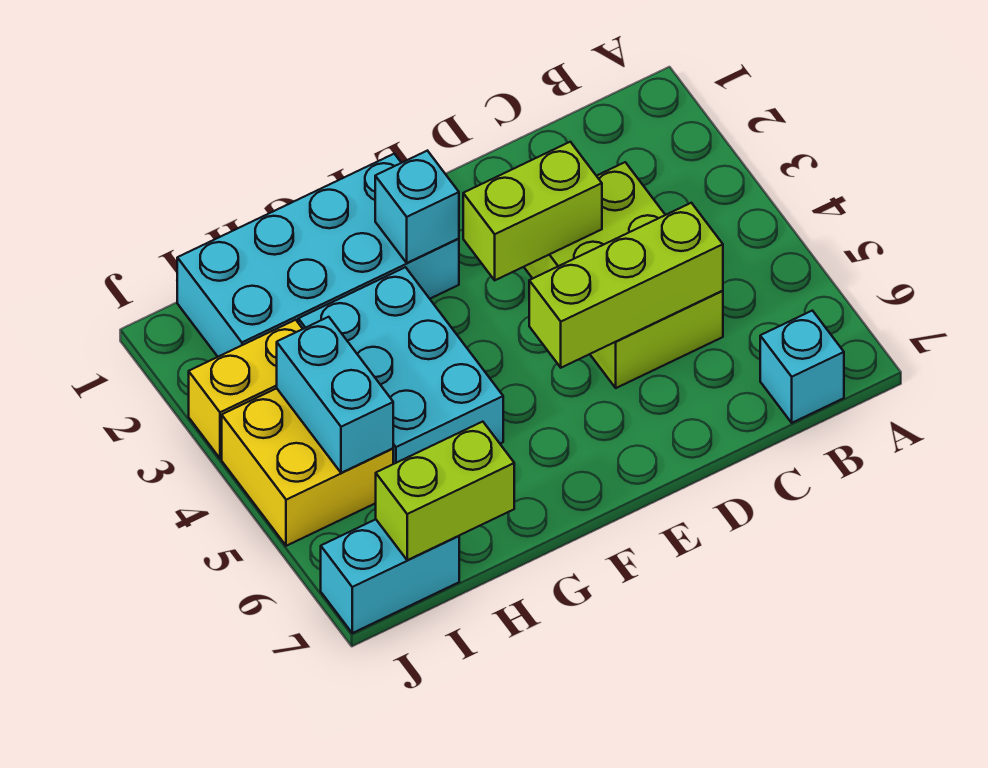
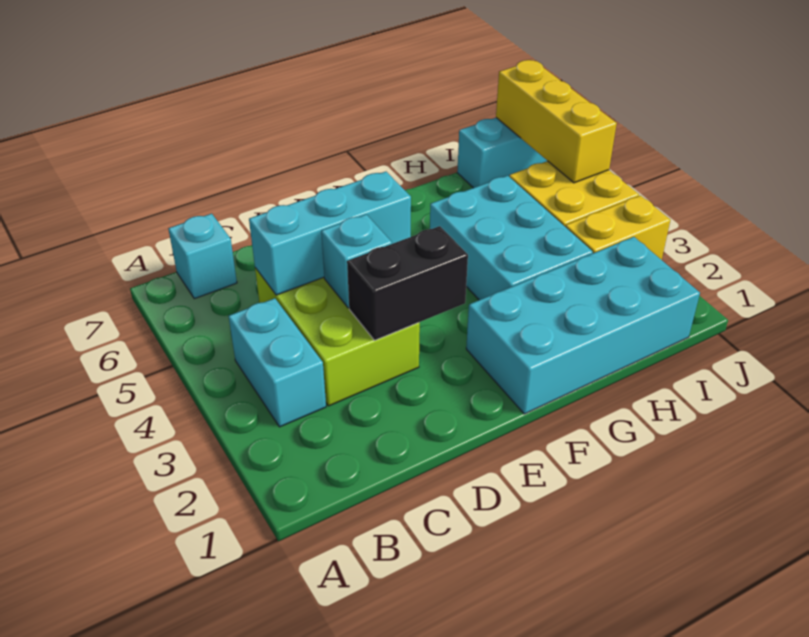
lime 1x3 brick [529,203,723,368] -> cyan 1x3 brick [249,172,411,295]
lime 1x2 brick [463,142,602,280] -> black 1x2 brick [347,226,468,340]
cyan 1x1 brick [375,151,459,263] -> cyan 1x1 brick moved to [321,214,392,308]
lime 1x2 brick [376,422,514,560] -> none
cyan 1x2 brick [277,317,393,473] -> cyan 1x2 brick moved to [229,298,326,427]
none -> yellow 1x3 brick [496,60,617,183]

